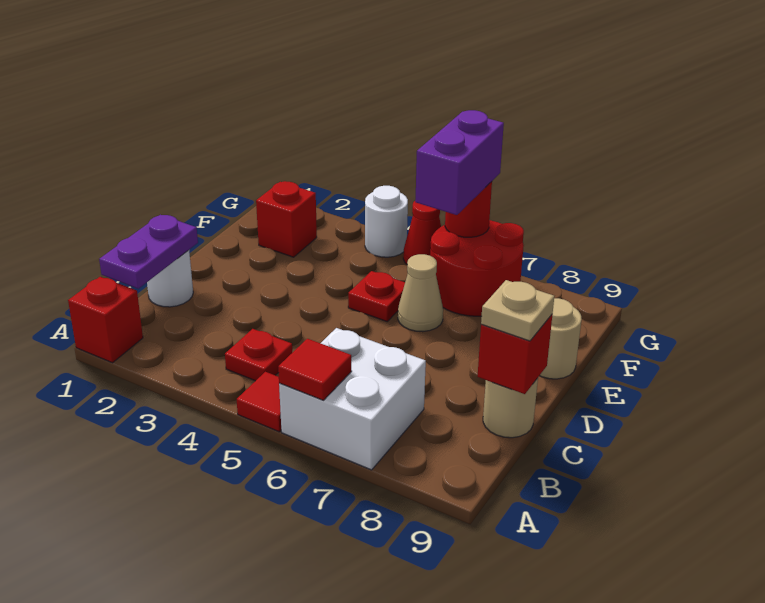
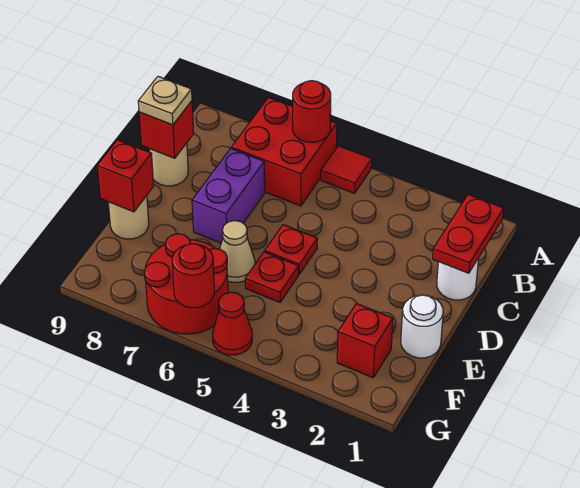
red 1x1 brick [68,277,143,363] -> red 1x1 brick moved to [97,140,154,212]
white 2x2 brick [279,328,426,470] -> red 2x2 brick [231,98,337,206]
red 1x1 tile [278,339,352,400] -> red 1x1 round brick [293,81,331,142]
purple 1x2 plate [99,215,198,289] -> red 1x2 plate [433,195,504,273]
red 1x1 plate [225,329,292,381] -> red 1x1 plate moved to [265,225,317,274]
purple 1x2 brick [415,110,504,215] -> purple 1x2 brick moved to [192,148,265,243]
white 1x1 round brick [365,186,408,257] -> white 1x1 round brick moved to [401,295,443,358]

